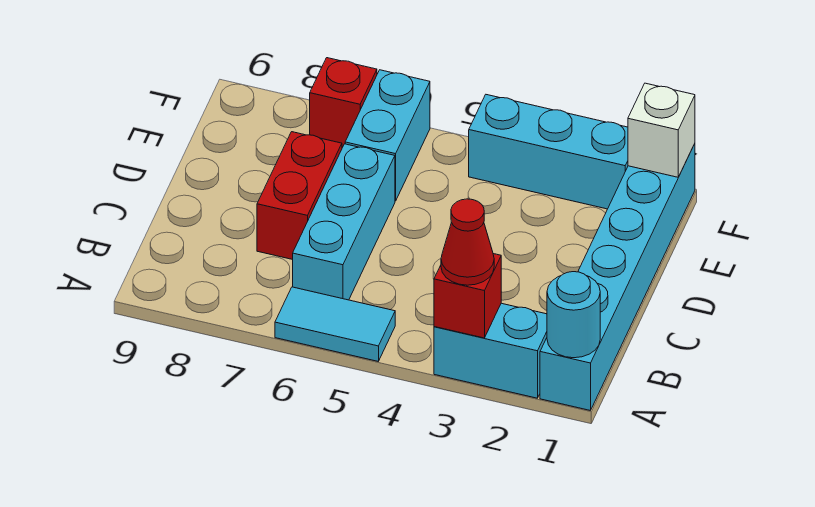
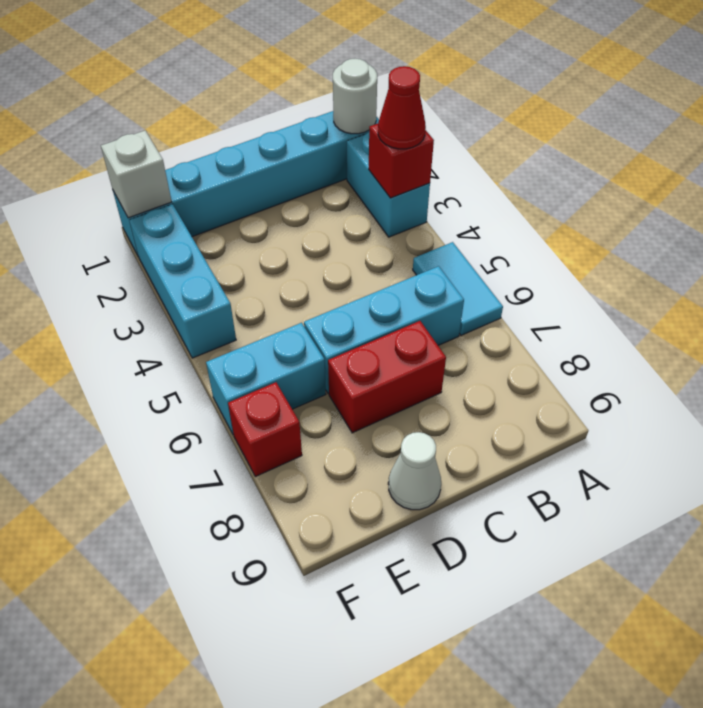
cyan 1x1 round brick [547,272,600,358] -> white 1x1 round brick [333,58,377,134]
none -> white 1x1 cone [388,432,441,510]

